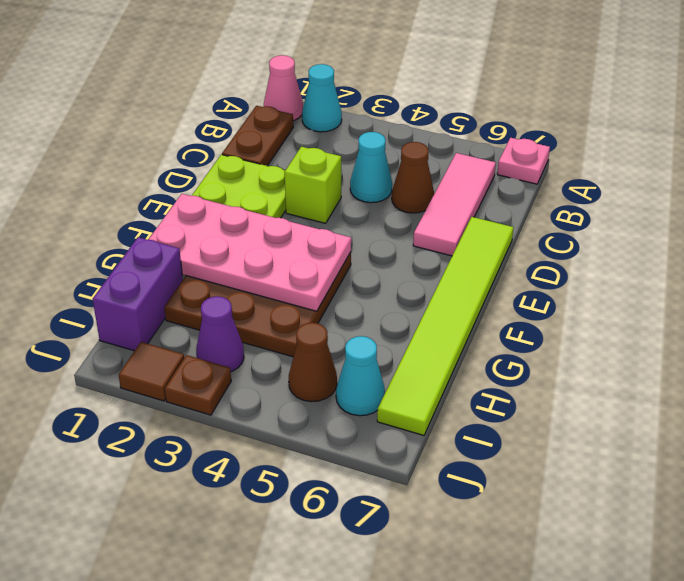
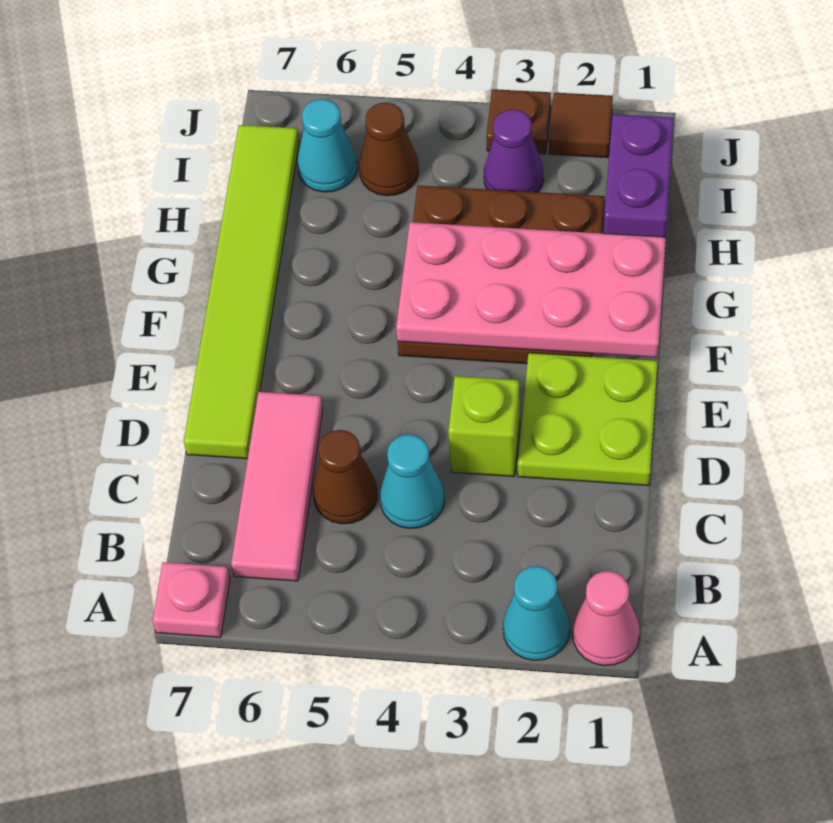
brown 1x2 plate [222,106,293,166] -> none

